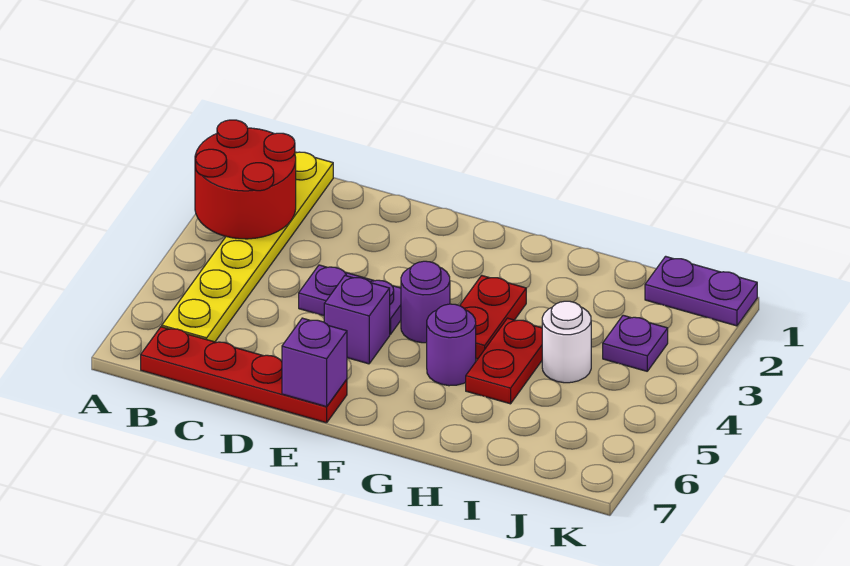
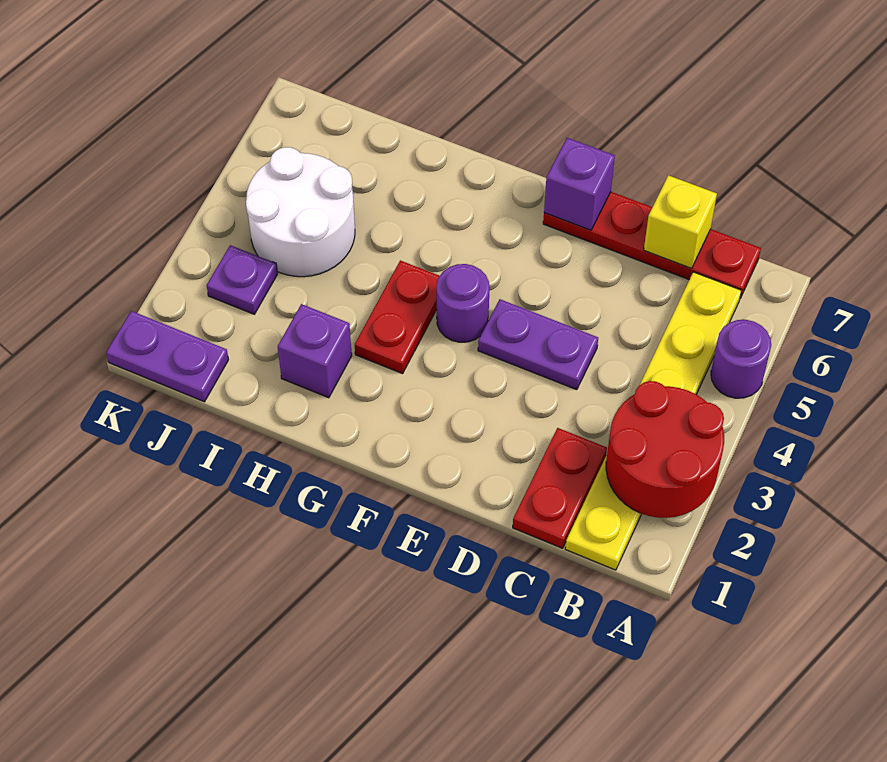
none -> yellow 1x1 brick [644,175,717,268]
purple 1x1 brick [324,276,390,364] -> purple 1x1 brick moved to [278,304,352,398]
purple 1x1 round brick [427,304,476,386] -> purple 1x1 round brick moved to [711,320,771,398]
red 1x2 plate [466,318,542,404] -> red 1x2 plate moved to [513,428,607,548]
white 1x1 round brick [542,301,591,383] -> white 2x2 round brick [246,147,355,277]

